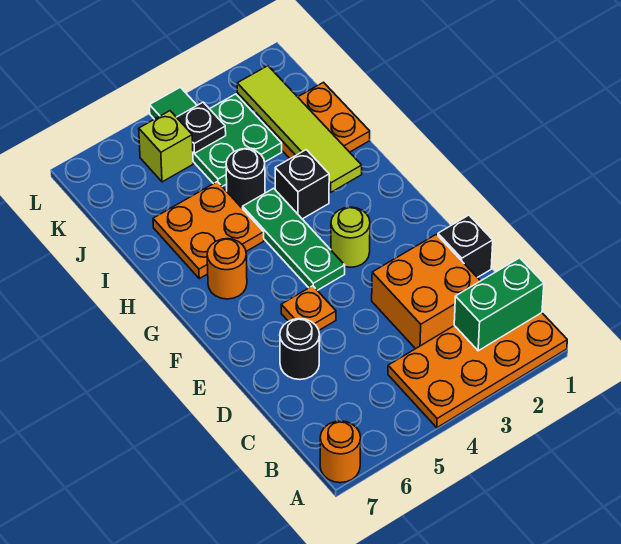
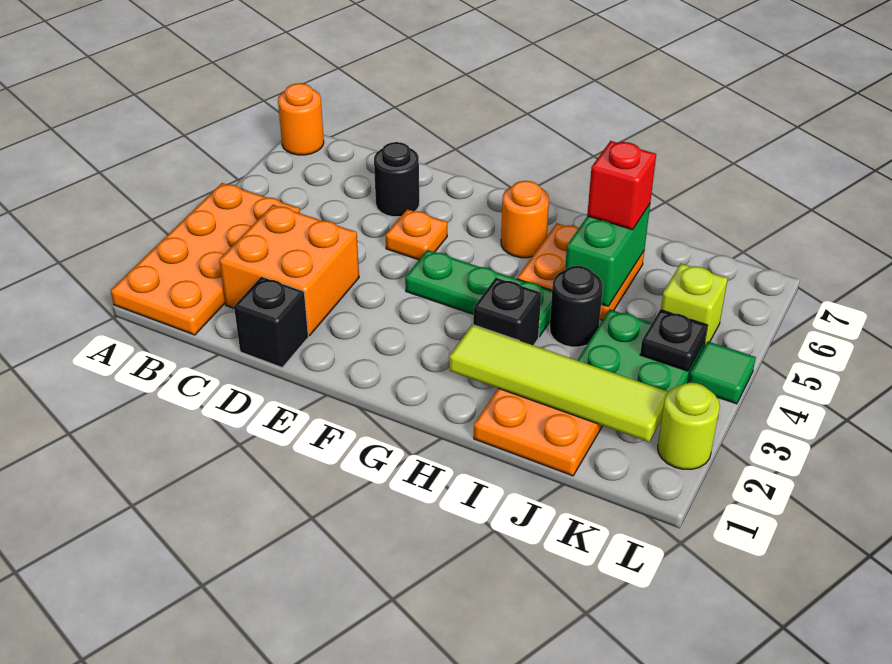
green 1x2 brick [454,258,544,351] -> green 1x2 brick moved to [565,204,650,306]
lime 1x1 round brick [331,207,370,267] -> lime 1x1 round brick moved to [658,383,720,469]
none -> red 1x1 brick [587,141,656,230]

